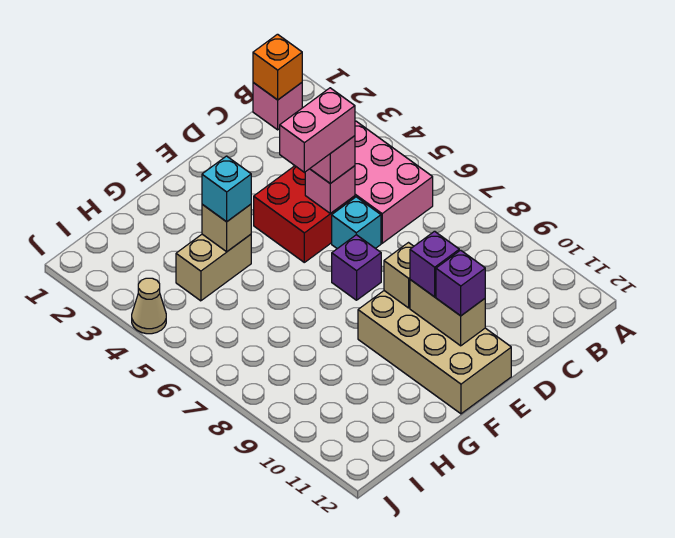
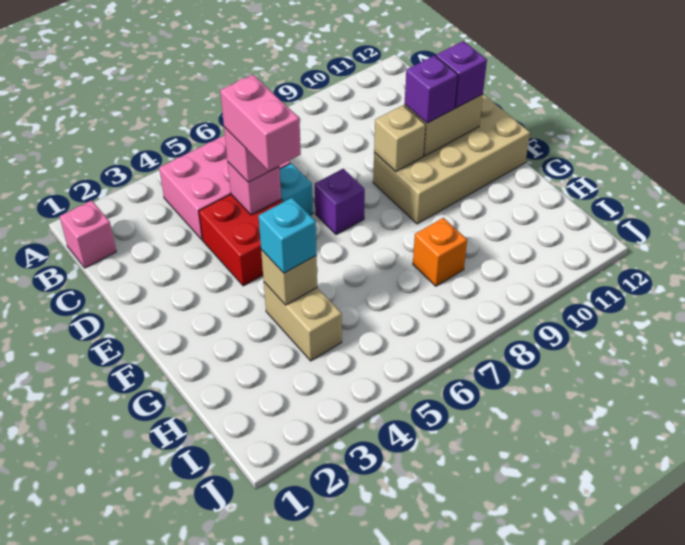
orange 1x1 brick [253,34,302,100] -> orange 1x1 brick moved to [413,218,467,286]
tan 1x1 cone [132,278,166,334] -> none

